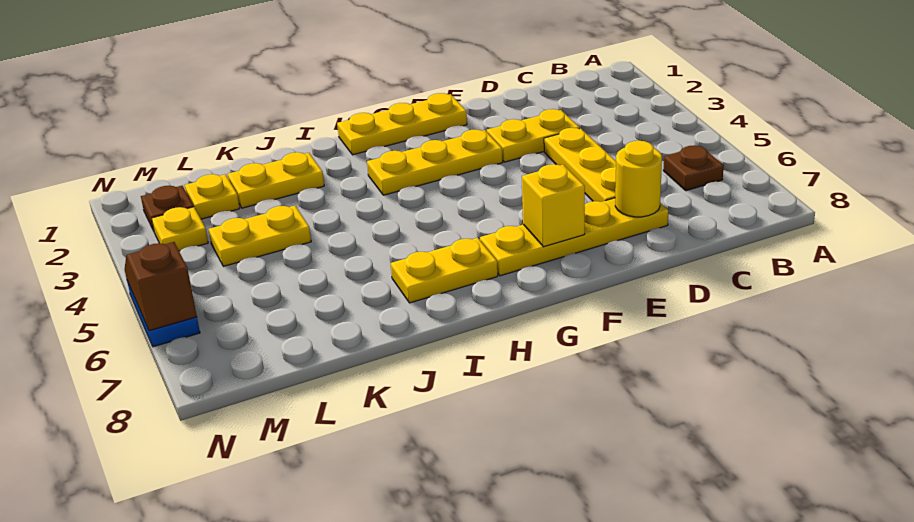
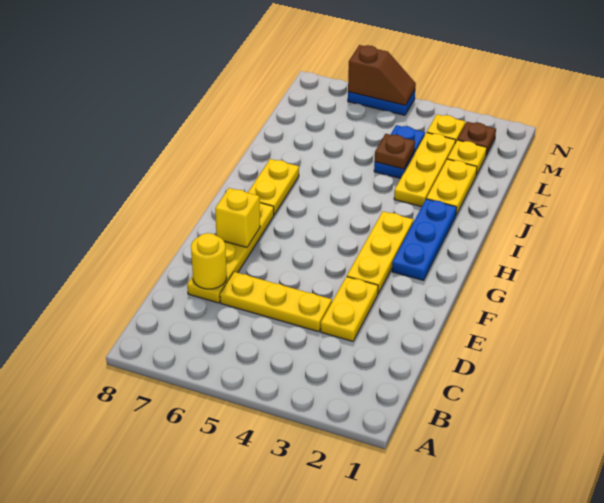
brown 1x1 plate [663,146,724,191] -> brown 1x1 plate moved to [375,134,415,169]
yellow 1x3 plate [337,93,467,155] -> yellow 1x3 plate moved to [394,133,456,207]
none -> blue 1x3 plate [392,199,457,280]
yellow 1x2 plate [209,206,311,266] -> blue 1x2 plate [374,125,425,178]

